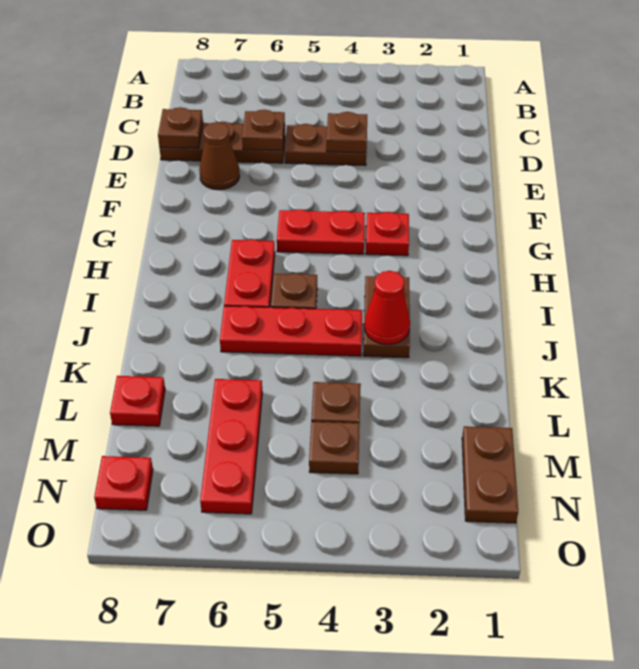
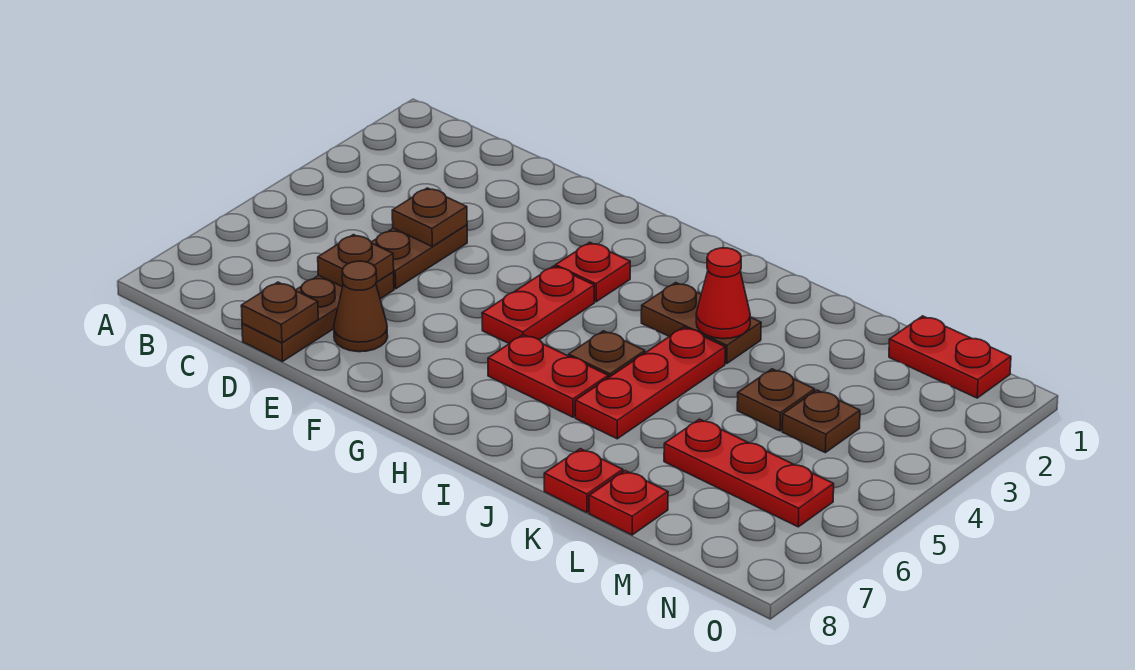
brown 1x2 plate [462,426,518,523] -> red 1x2 plate [889,316,1011,398]
red 1x1 plate [94,456,153,510] -> red 1x1 plate moved to [544,449,623,513]

